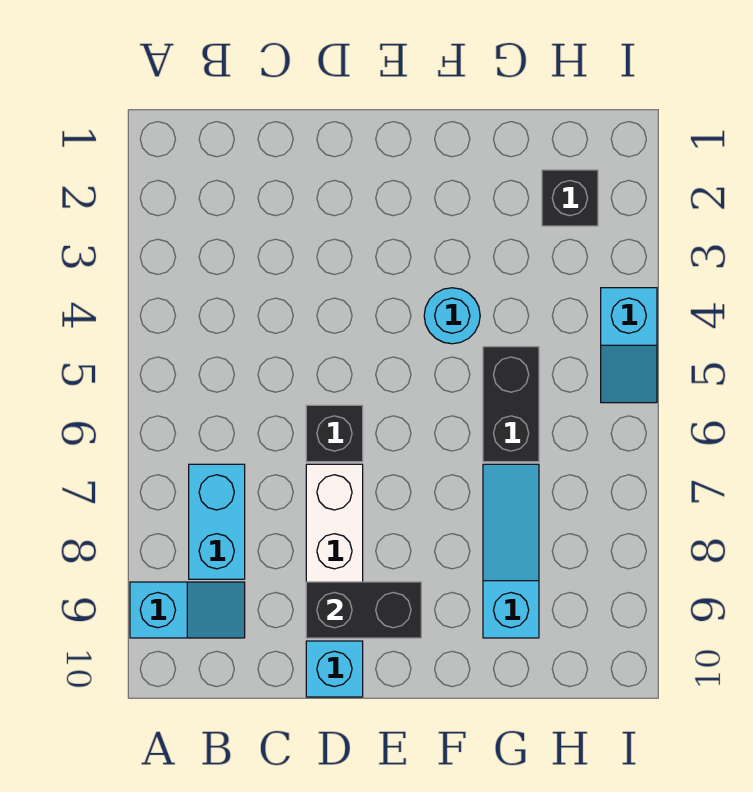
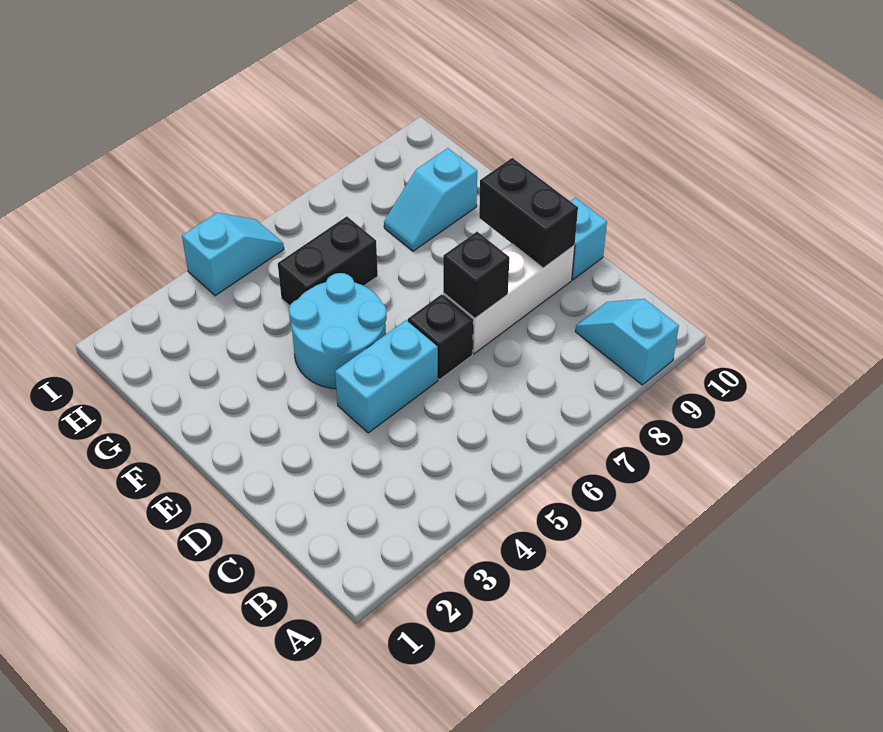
cyan 1x2 brick [189,464,245,579] -> cyan 1x2 brick moved to [335,320,438,433]
cyan 1x1 round brick [424,288,480,344] -> cyan 2x2 round brick [289,273,387,389]
cyan 1x3 slope [483,464,539,638] -> cyan 1x2 slope [384,148,477,251]
black 1x1 brick [542,170,598,226] -> black 1x1 brick moved to [443,232,509,318]

